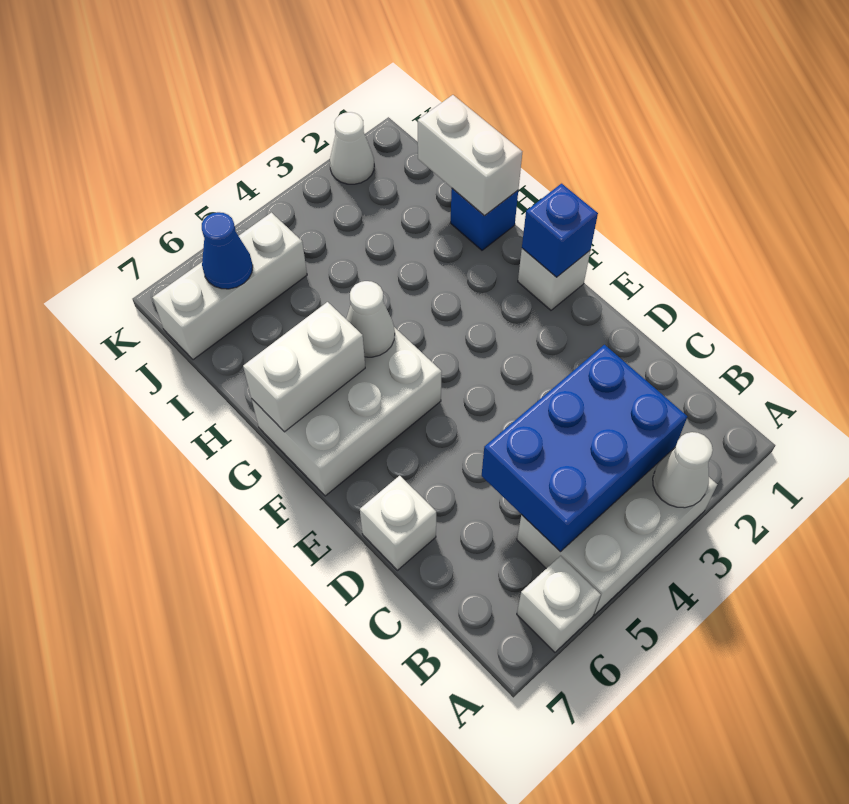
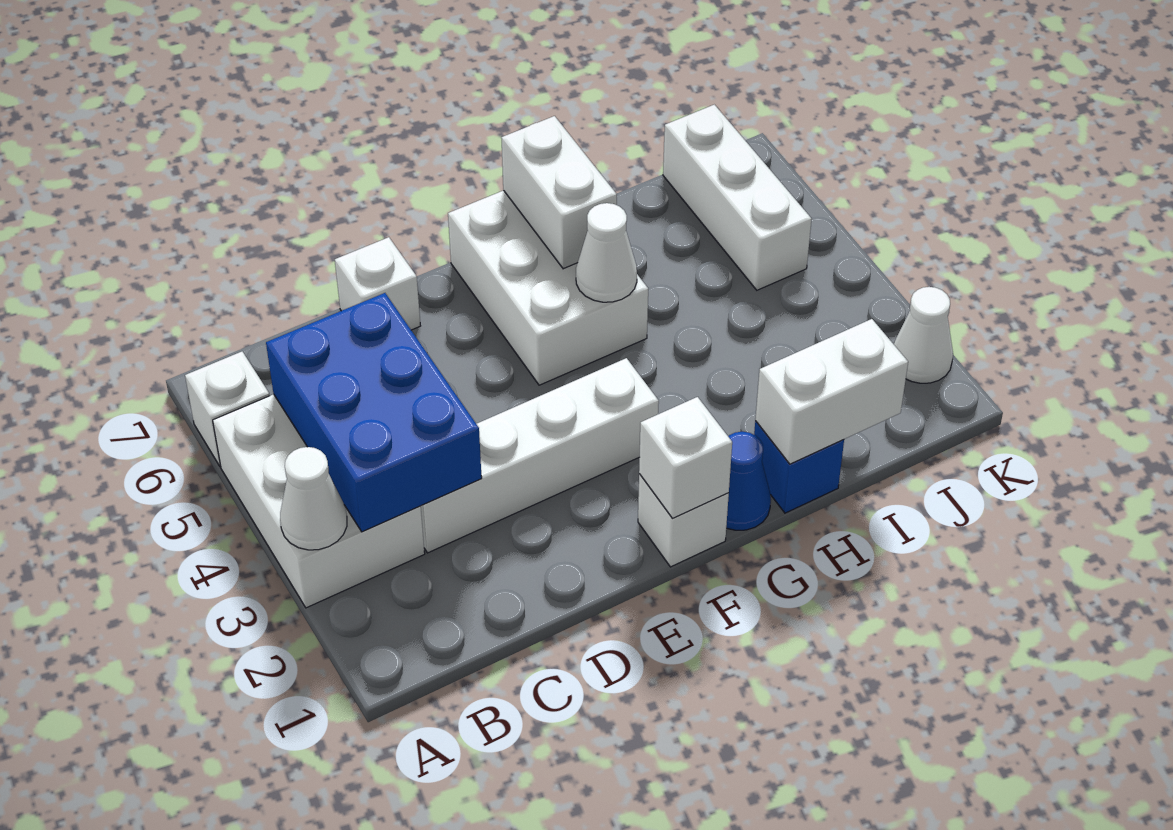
none -> white 1x4 brick [421,358,659,553]
blue 1x1 brick [522,184,598,277] -> white 1x1 brick [639,397,732,518]
blue 1x1 cone [202,212,253,289] -> blue 1x1 cone moved to [726,432,771,530]

